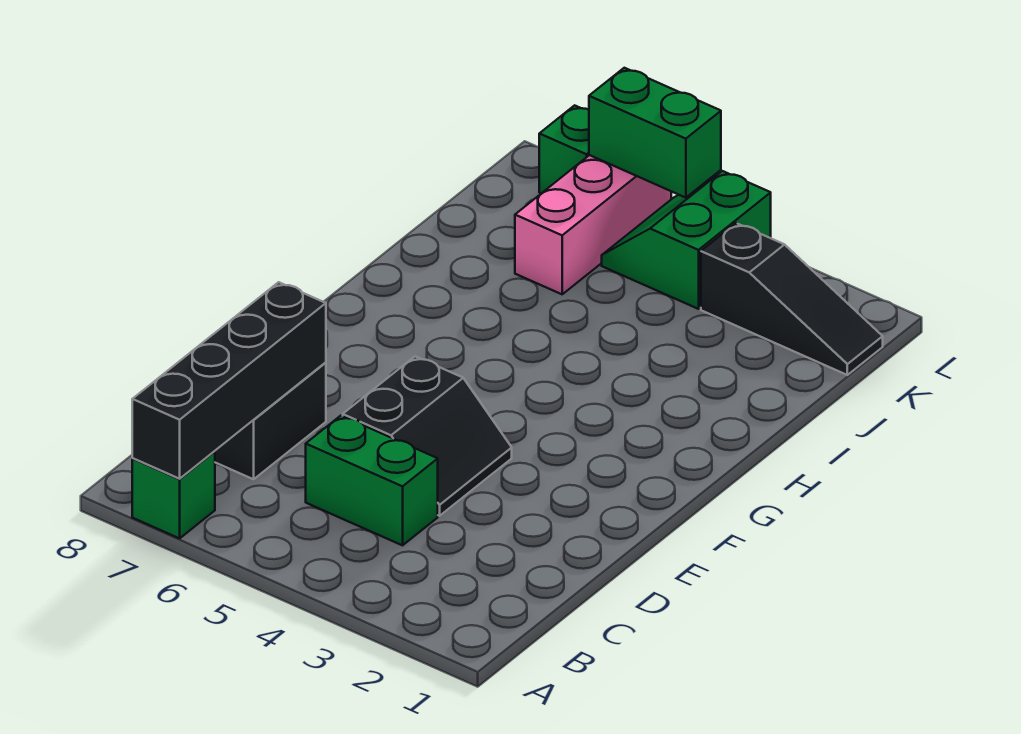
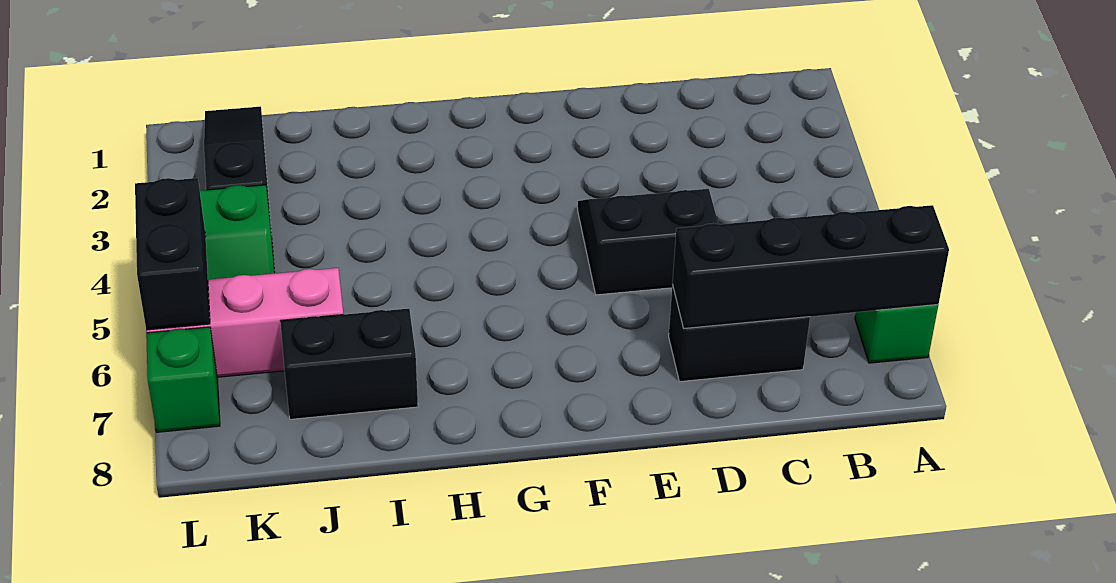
green 1x2 brick [306,416,438,545] -> none
none -> black 1x2 brick [280,309,418,419]
green 1x2 brick [589,68,721,198] -> black 1x2 brick [135,178,210,330]

